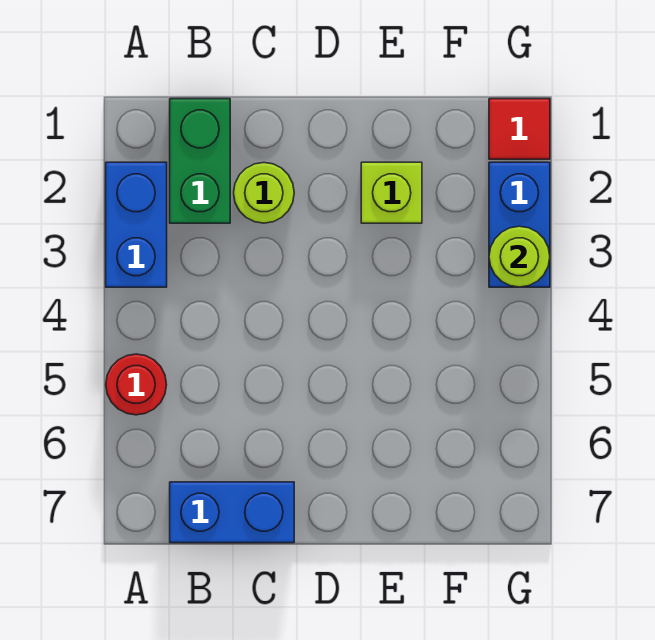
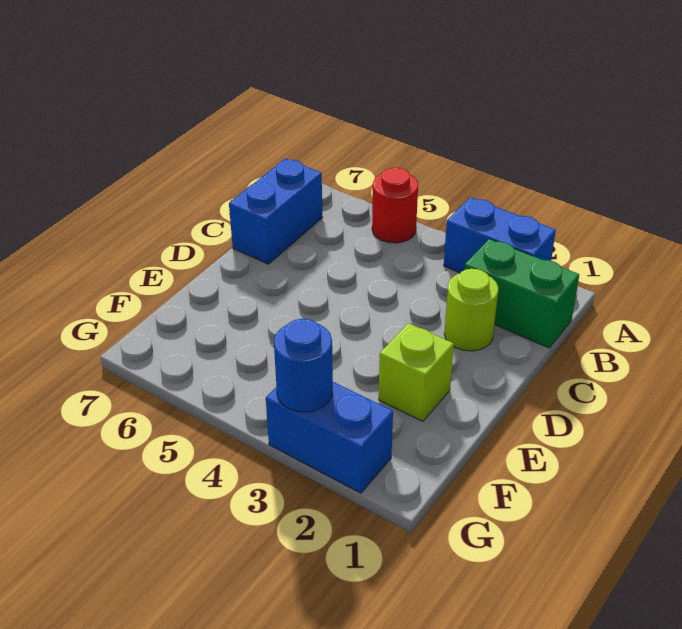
red 1x1 tile [489,99,550,159] -> none
lime 1x1 round brick [489,226,550,287] -> blue 1x1 round brick [274,319,333,412]

